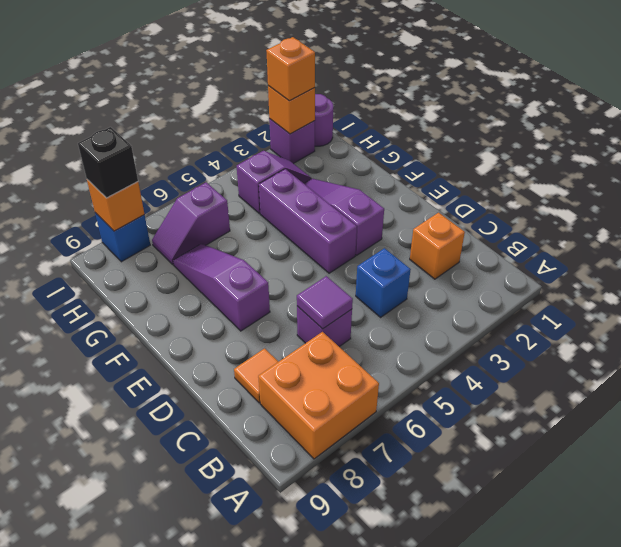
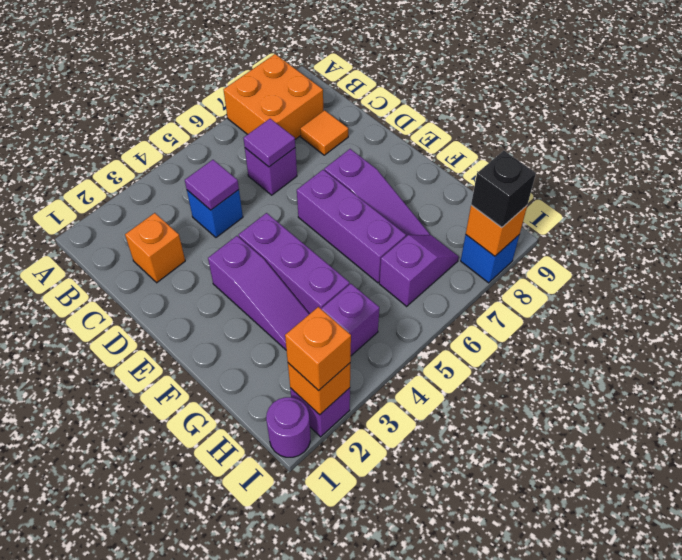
none -> purple 1x1 tile [185,160,239,210]
none -> purple 1x3 brick [297,170,406,283]

